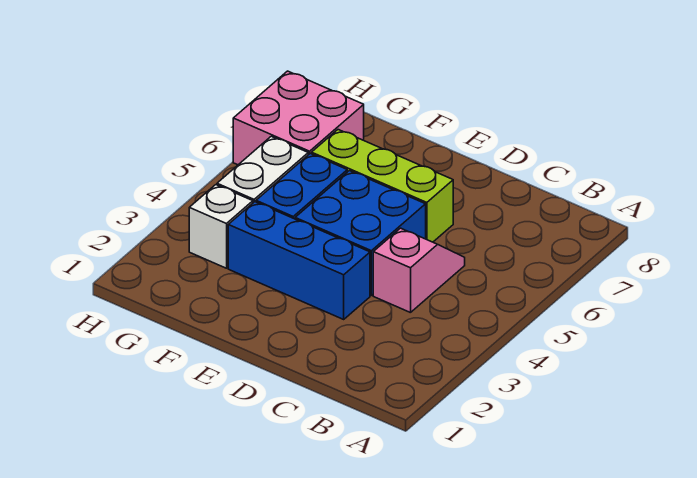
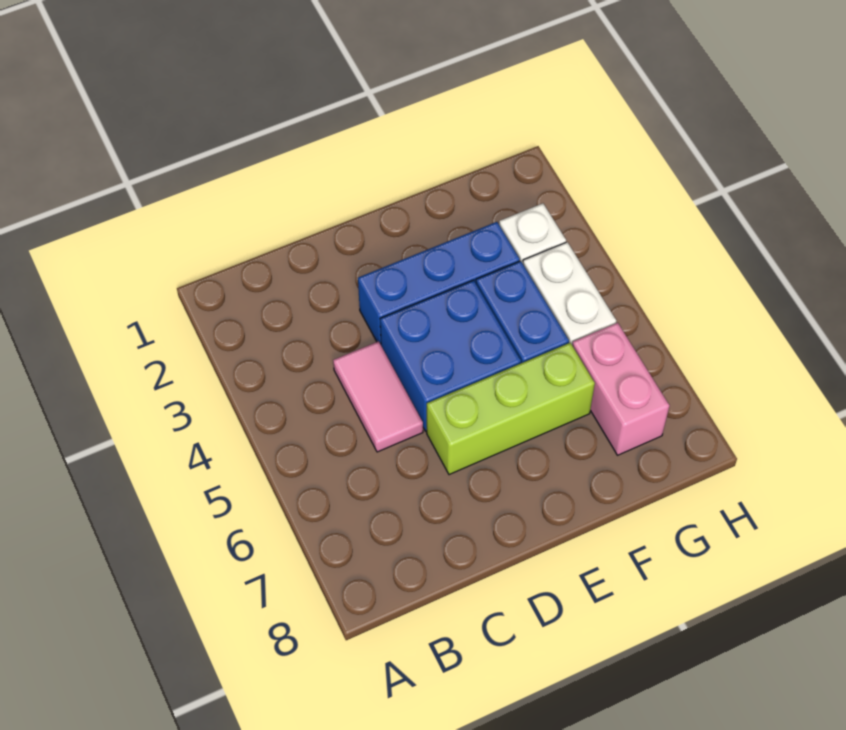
pink 1x2 slope [373,228,465,313] -> pink 1x2 tile [333,341,423,452]
pink 2x2 brick [233,71,364,165] -> pink 1x2 brick [572,323,669,455]

